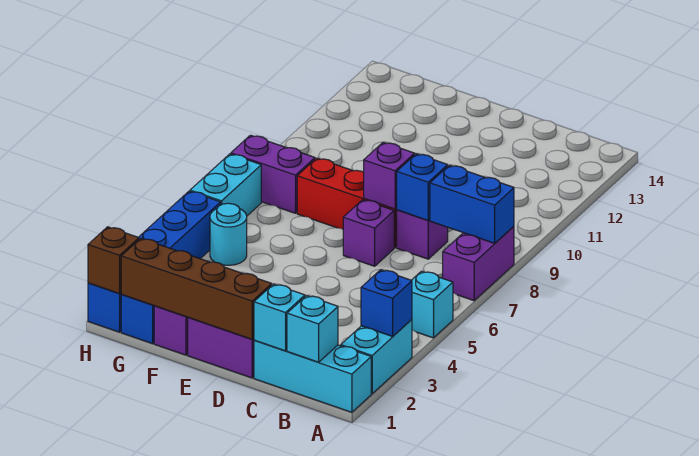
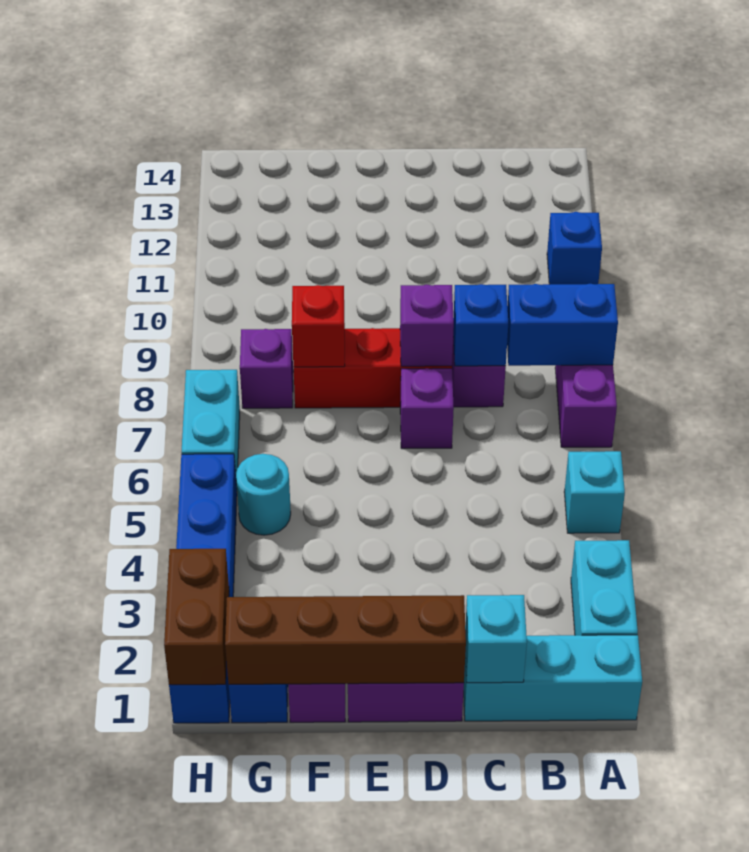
blue 1x1 brick [361,270,412,336] -> blue 1x1 brick moved to [547,212,602,284]
cyan 1x1 brick [287,296,338,362] -> none
none -> red 1x1 brick [292,285,345,367]
purple 1x2 brick [231,135,315,213] -> purple 1x1 brick [240,329,293,408]
brown 1x1 brick [88,227,139,294] -> brown 1x2 brick [164,549,229,685]

